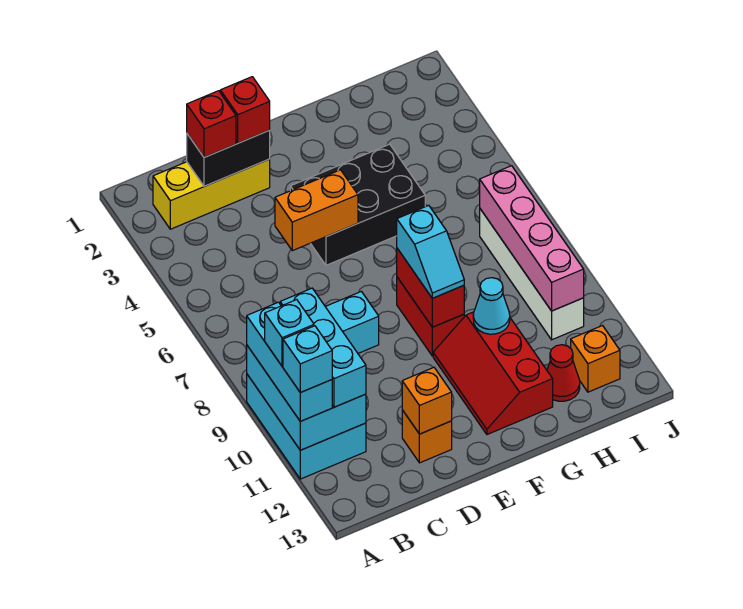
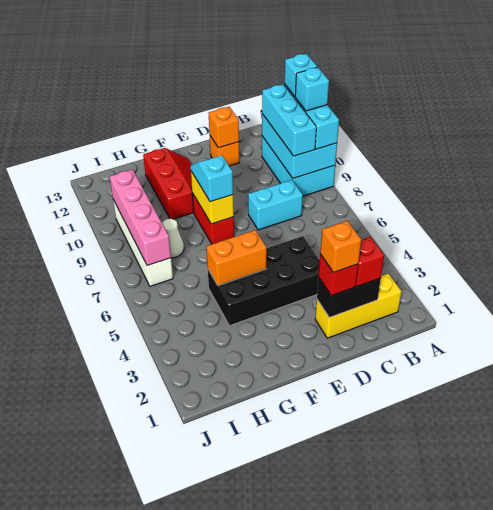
orange 1x2 brick [275,170,358,251] -> orange 1x2 brick moved to [206,230,267,285]
black 2x3 brick [290,144,425,265] -> black 2x4 brick [208,236,320,326]
red 1x2 brick [397,248,464,327] -> yellow 1x2 brick [191,171,234,224]
cyan 1x1 cone [473,278,510,334] -> none
none -> white 1x1 cone [162,219,184,258]
red 1x1 cone [547,345,580,401] -> none
orange 1x1 brick [571,326,620,392] -> orange 1x1 brick moved to [320,221,361,273]

